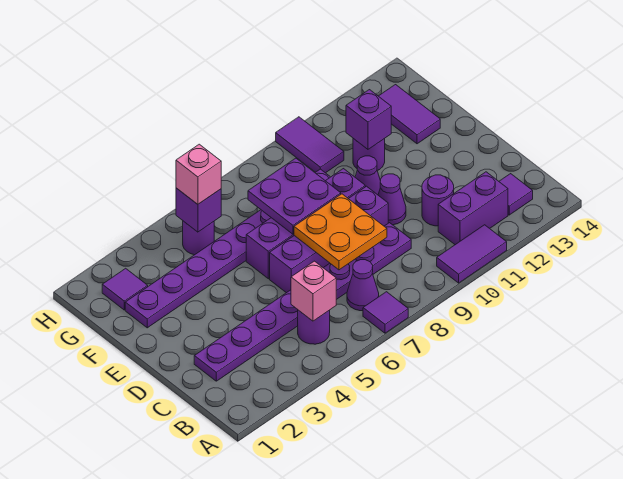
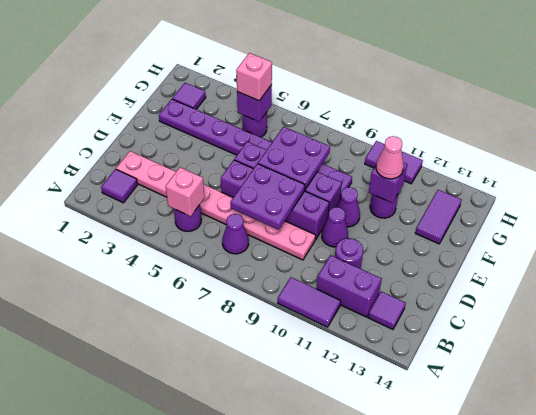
purple 1x1 tile [363,292,408,333] -> purple 1x1 tile moved to [101,169,137,203]
purple 1x8 plate [194,223,411,381] -> pink 1x8 plate [116,151,316,260]
orange 2x2 plate [294,194,387,270] -> purple 2x2 plate [230,164,305,230]
none -> pink 1x1 cone [376,136,404,179]
purple 1x2 tile [276,117,344,173] -> purple 1x2 tile turned to [365,141,423,184]

